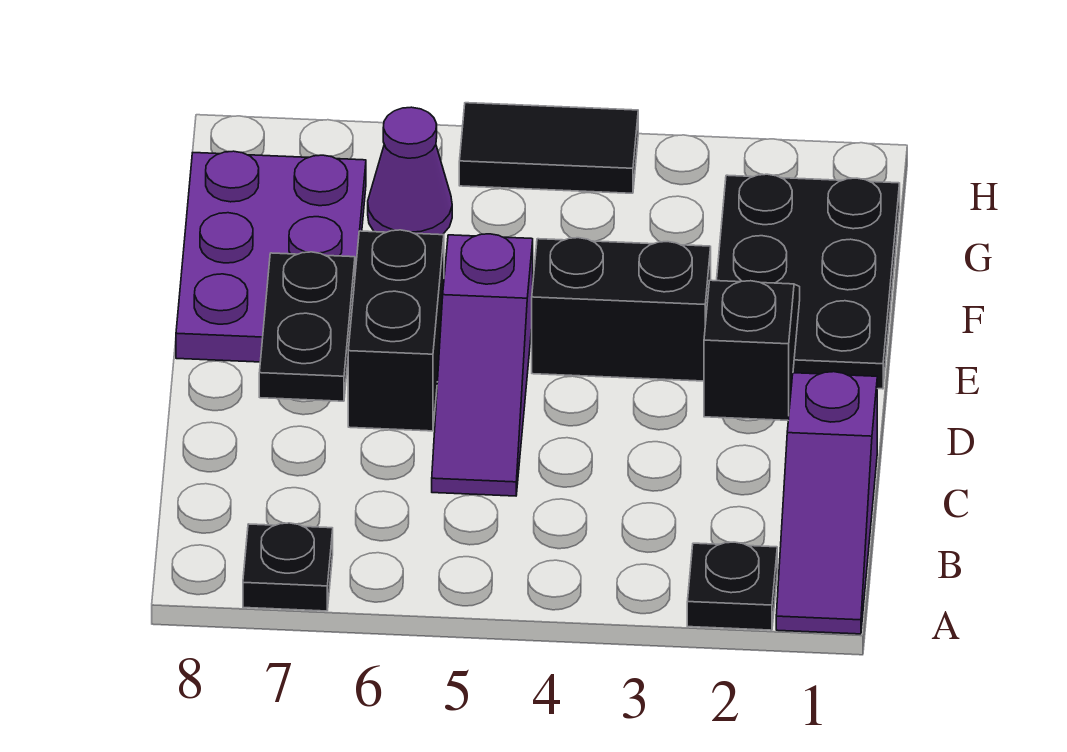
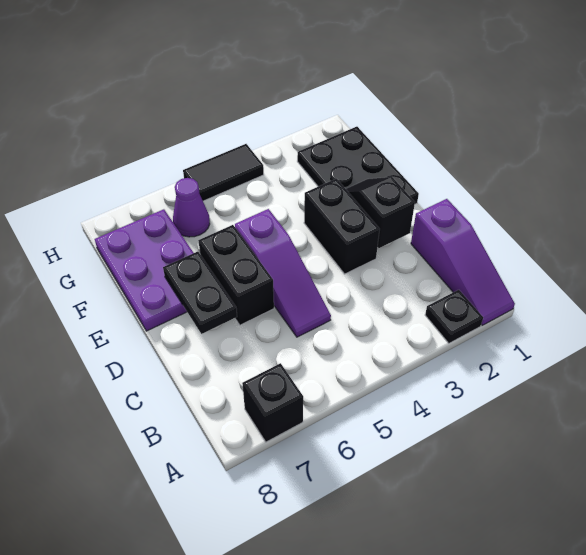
black 1x1 plate [243,523,333,611] -> black 1x1 brick [242,363,303,442]
black 1x2 brick [532,238,711,381] -> black 1x2 brick turned to [304,179,380,274]

